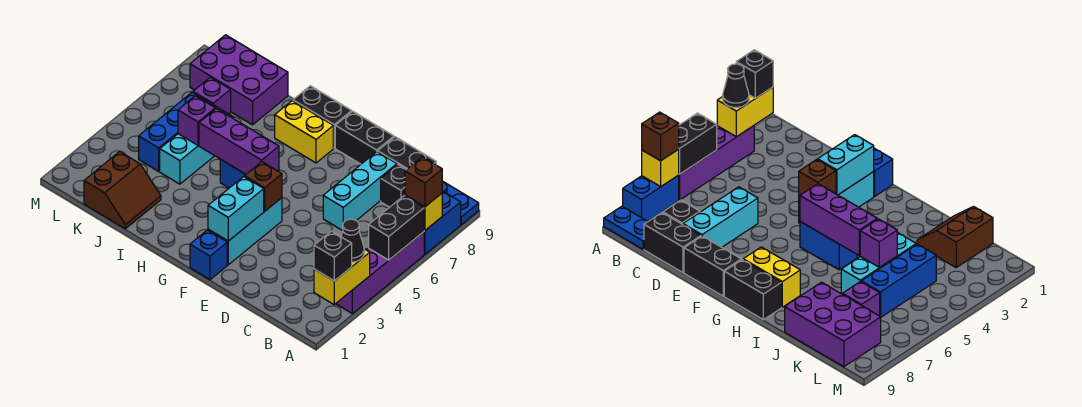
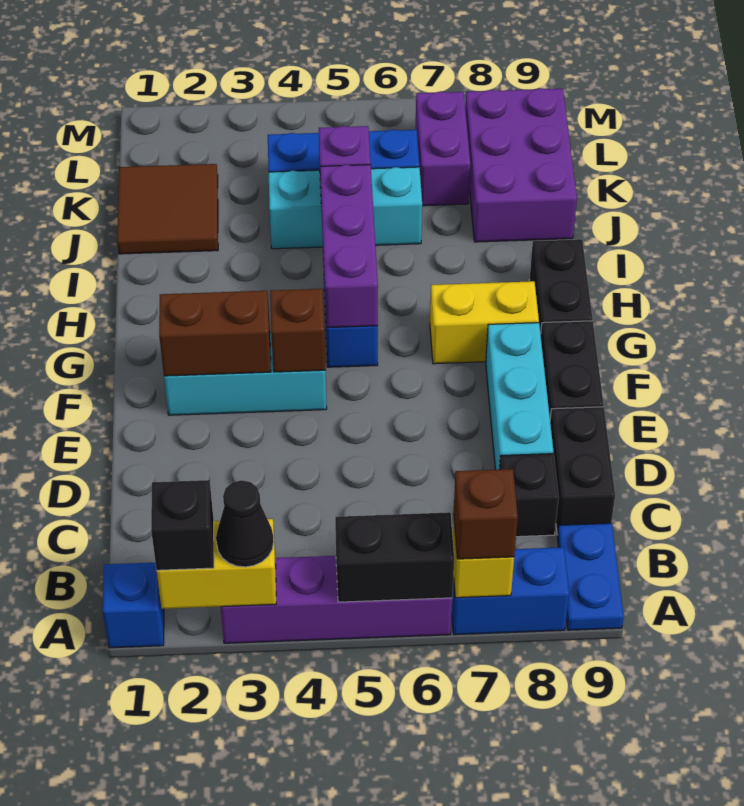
cyan 1x3 brick [323,152,397,231] -> cyan 1x3 brick turned to [486,323,553,470]
blue 1x1 brick [190,230,227,280] -> blue 1x1 brick moved to [103,563,164,648]
cyan 1x2 brick [208,177,264,241] -> brown 1x2 brick [159,291,271,376]
yellow 1x2 brick [275,101,333,163] -> yellow 1x2 brick turned to [430,281,539,364]
brown 2x2 slope [84,152,161,229] -> brown 2x2 tile [117,164,218,254]
purple 1x1 brick [193,77,231,114] -> purple 1x2 brick [416,91,470,206]

